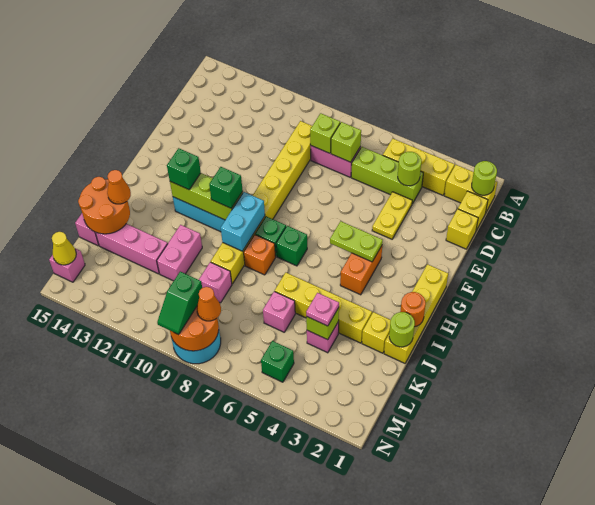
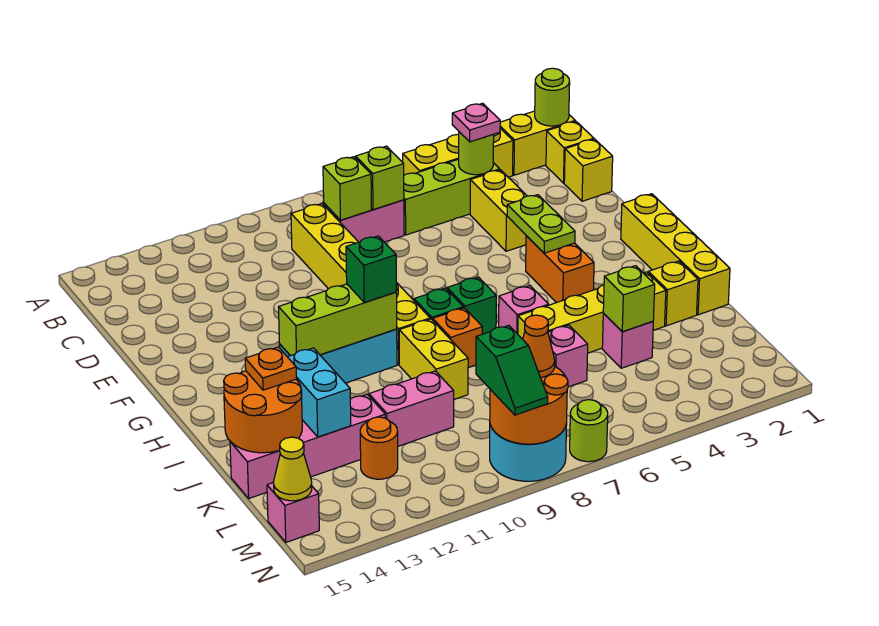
yellow 1x2 plate [372,192,412,239] -> yellow 1x2 brick [470,170,527,251]
lime 1x2 plate [330,221,383,262] -> lime 1x2 plate turned to [507,195,575,253]
cyan 1x2 brick [221,192,265,251] -> cyan 1x2 brick moved to [288,348,351,437]
green 1x1 brick [167,148,201,190] -> none
orange 1x1 round brick [400,292,426,327] -> orange 1x1 round brick moved to [360,417,398,479]
lime 1x1 round brick [389,312,415,347] -> lime 1x1 round brick moved to [570,400,608,462]
pink 1x2 brick [157,225,202,281] -> pink 1x2 brick turned to [369,371,454,446]
orange 1x1 cone [107,170,131,204] -> orange 1x1 plate [245,347,296,390]
pink 1x1 plate [306,293,339,326] -> pink 1x1 plate moved to [452,103,500,142]
pink 1x1 brick [199,262,232,303] -> pink 1x1 brick moved to [499,286,548,334]
green 1x1 brick [261,341,294,382] -> none

